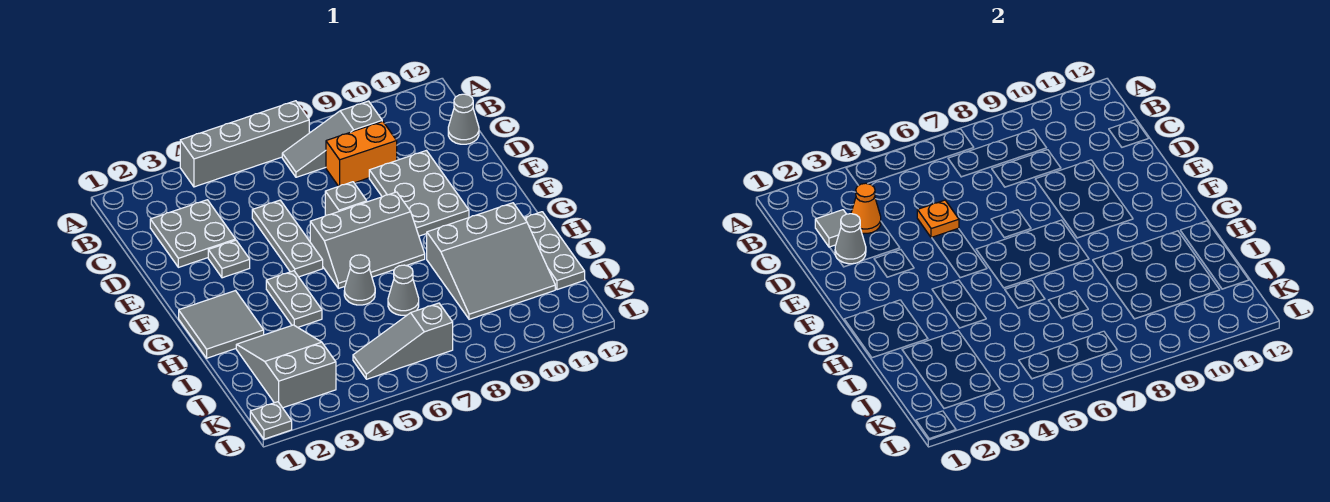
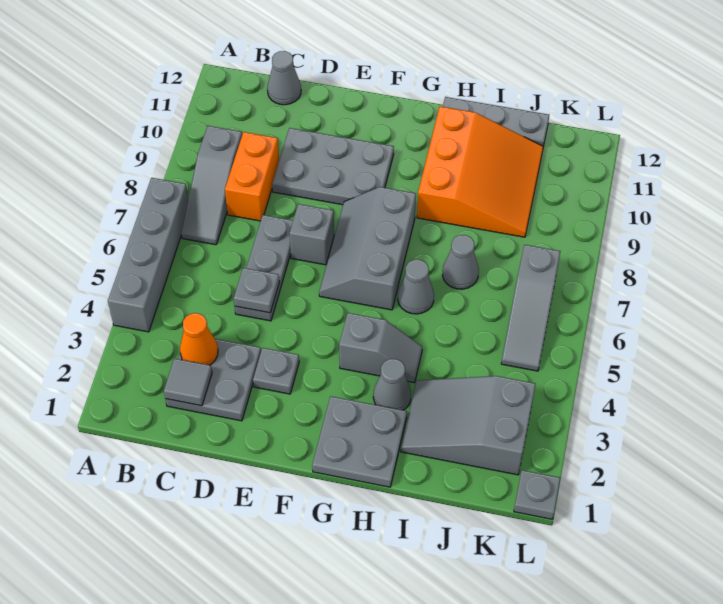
grey 1x1 cone [835,214,866,264] -> grey 1x1 cone moved to [373,359,411,410]
grey 1x3 plate [252,200,323,277] -> grey 1x3 plate turned to [235,215,293,321]
orange 1x1 plate [917,200,959,238] -> grey 1x1 plate [234,268,279,313]
grey 2x3 slope [310,192,425,288] -> grey 2x3 slope turned to [319,187,416,310]
grey 2x2 tile [179,291,264,358] -> grey 2x2 plate [312,396,407,487]
grey 1x2 plate [266,271,322,327] -> grey 1x2 slope [339,313,422,383]
grey 3x3 slope [427,203,555,319] -> orange 3x3 slope [417,106,543,237]

